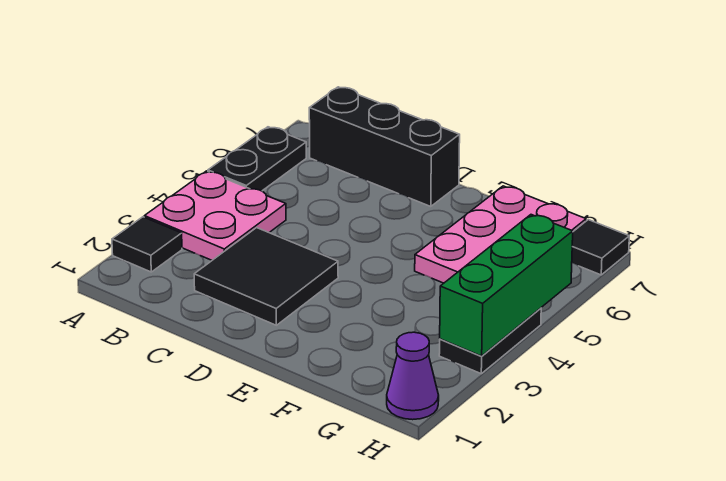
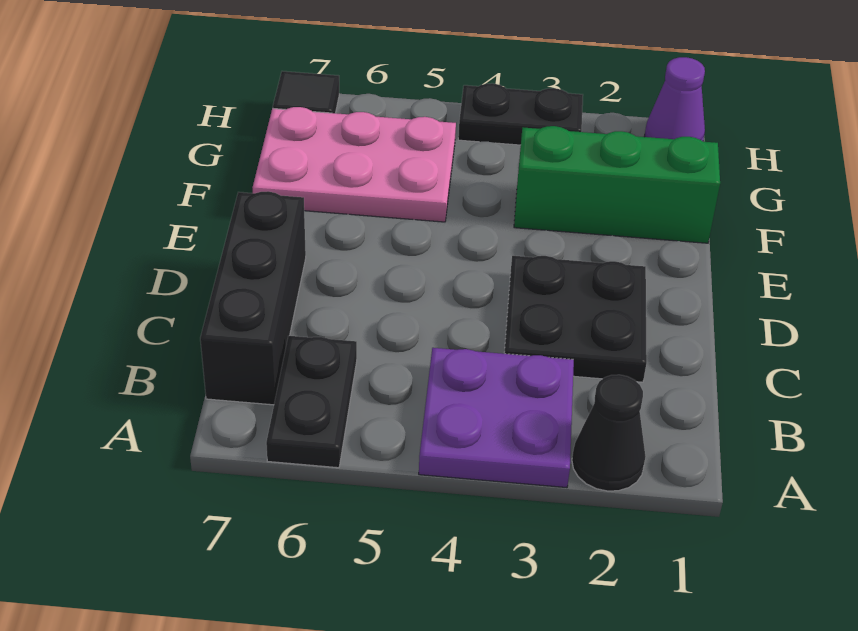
black 1x1 tile [112,217,182,272] -> black 1x1 cone [572,375,646,491]
pink 2x2 plate [144,171,286,260] -> purple 2x2 plate [419,348,574,488]
black 1x2 plate [208,127,306,191] -> black 1x2 plate turned to [266,336,357,468]
black 2x2 tile [194,228,338,325] -> black 2x2 plate [504,256,647,382]
green 1x3 brick [440,215,573,356] -> green 1x3 brick moved to [514,126,720,243]

